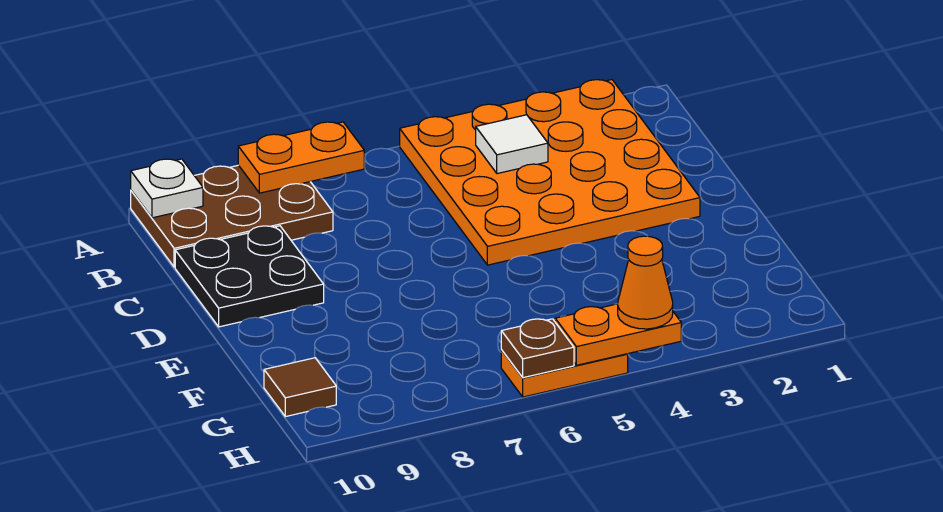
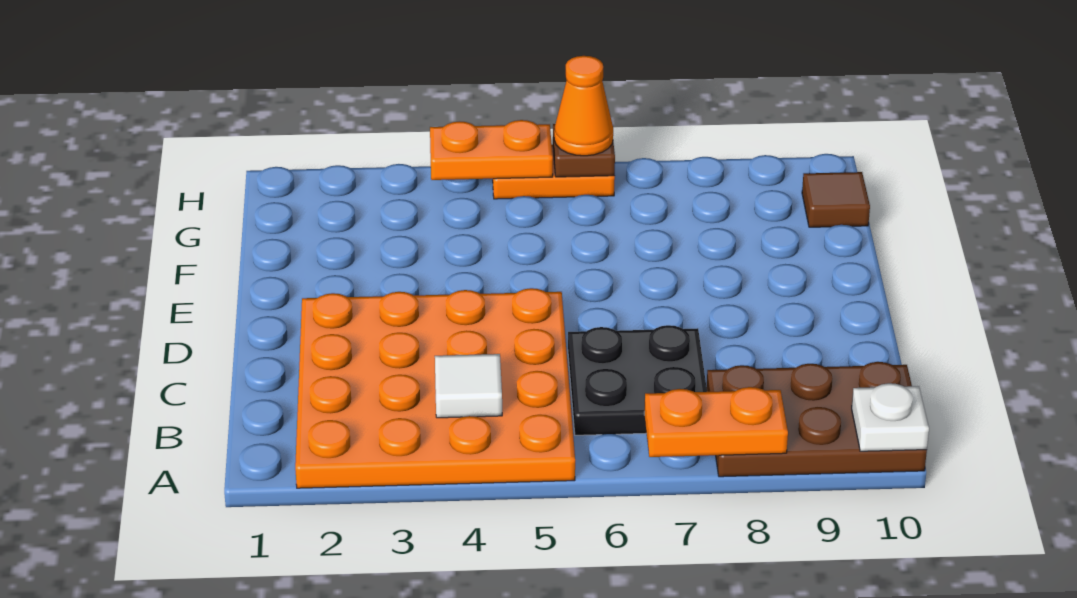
black 2x2 plate [175,226,324,327] -> black 2x2 plate moved to [568,325,707,435]
orange 1x1 cone [618,236,673,329] -> orange 1x1 cone moved to [554,56,613,156]

